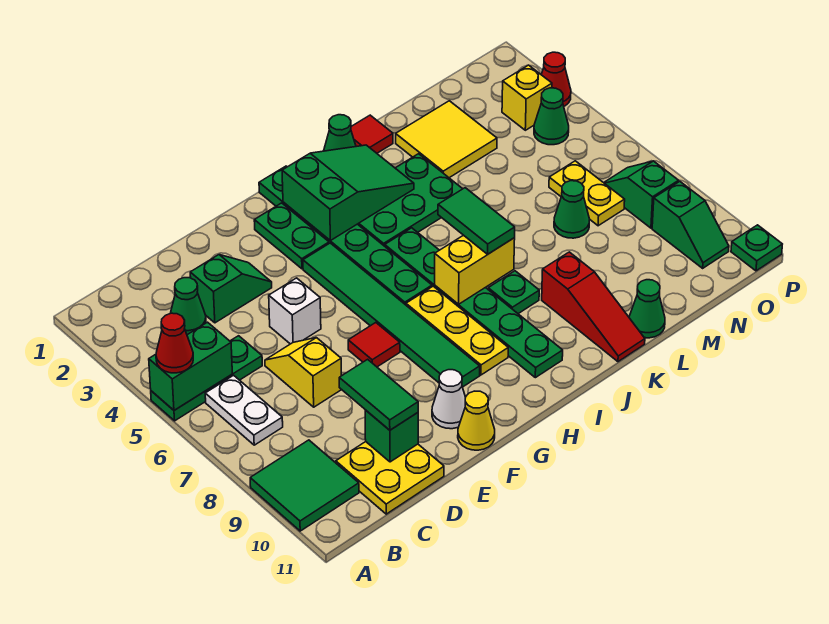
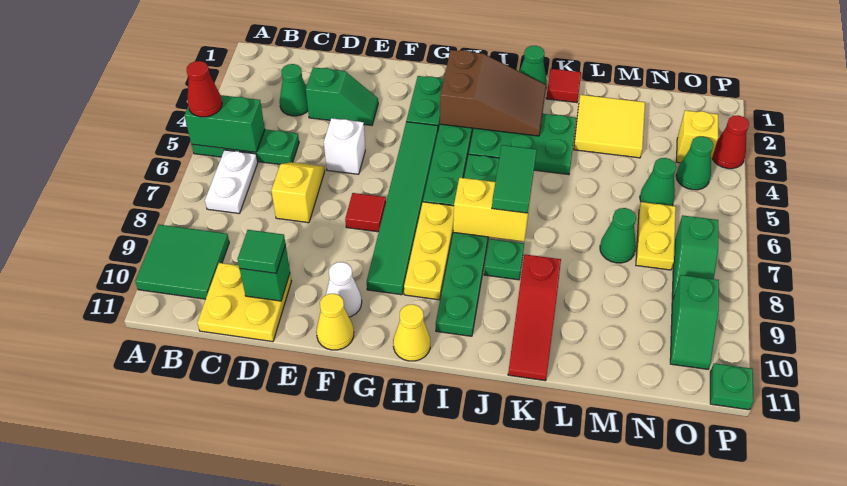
green 1x2 tile [339,359,418,430] -> green 1x1 tile [238,230,286,273]
green 2x3 slope [282,145,414,241] -> brown 2x3 slope [440,50,546,136]
none -> yellow 1x1 cone [393,304,430,361]
green 1x1 cone [629,280,665,338] -> green 1x1 cone moved to [640,158,676,206]
green 1x2 slope [604,161,679,228] -> green 1x2 slope turned to [672,215,718,300]

